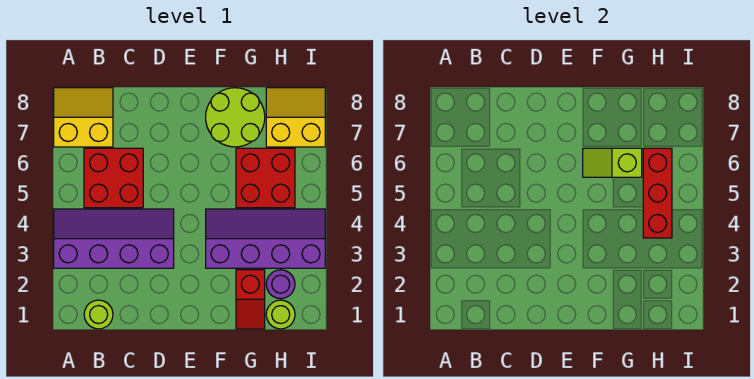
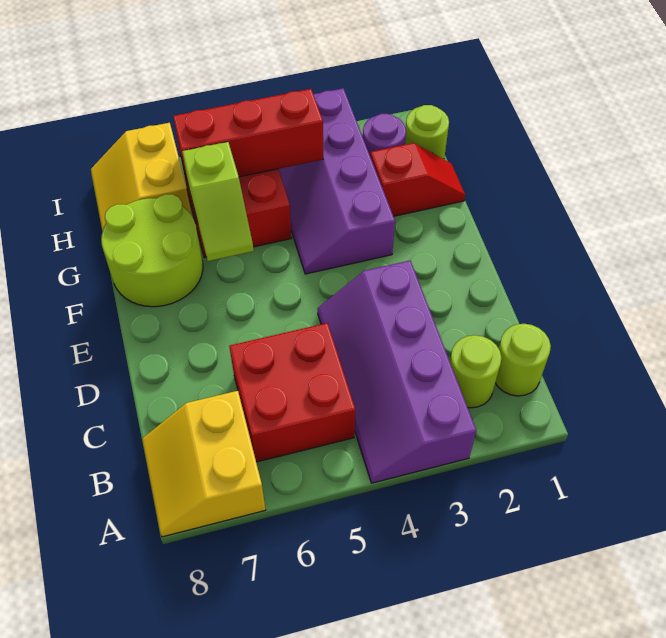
none -> lime 1x1 round brick [450,335,501,408]

